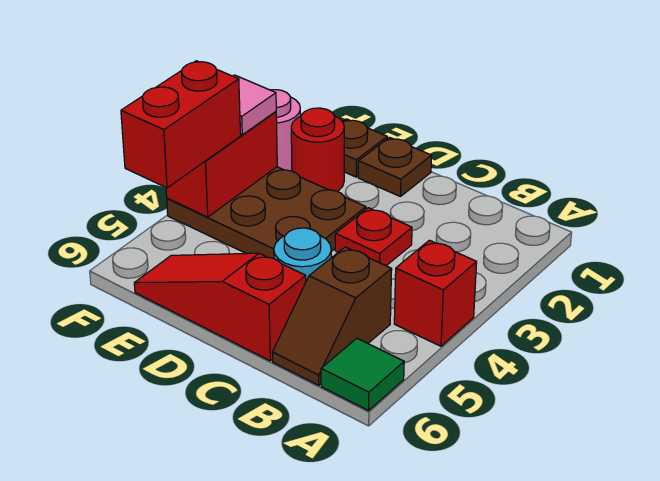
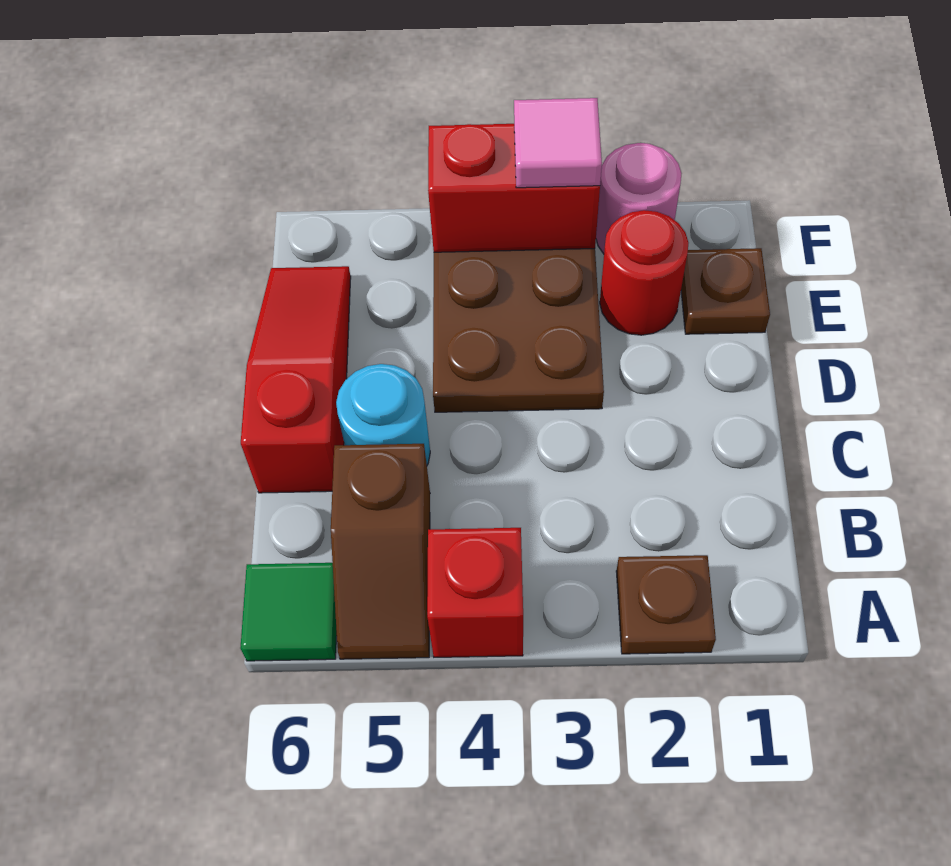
brown 1x2 slope [272,247,392,385] -> brown 1x2 slope turned to [331,444,430,659]
red 1x1 plate [335,208,412,266] -> none
brown 1x1 plate [358,137,432,197] -> brown 1x1 plate moved to [616,555,716,654]
red 1x2 brick [121,61,241,188] -> none

